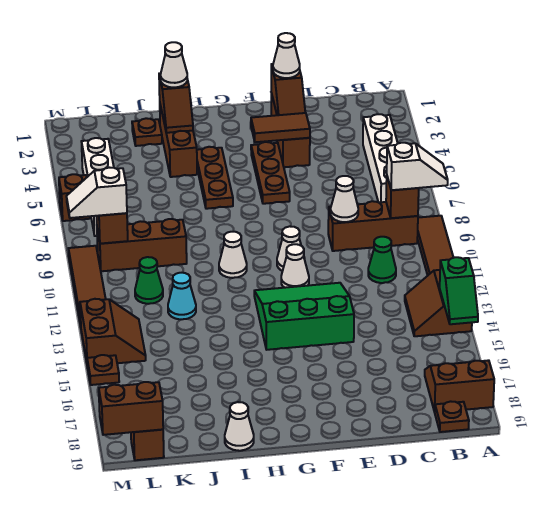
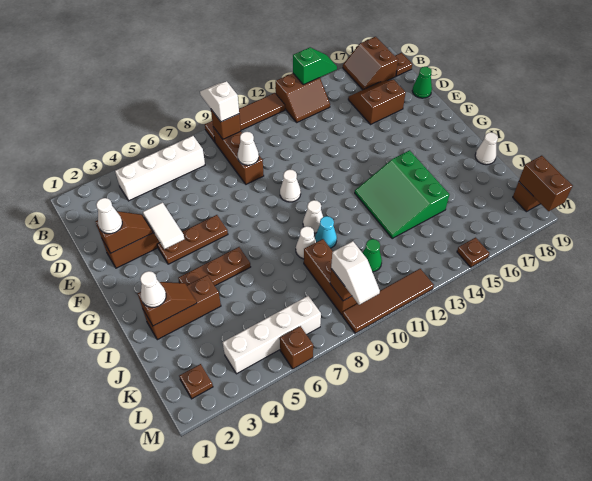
green 1x1 cone [368,237,396,283] -> green 1x1 cone moved to [412,67,432,98]
brown 1x2 tile [251,113,310,142] -> white 1x2 tile [143,203,184,249]
green 3x3 slope [254,283,354,350] -> green 3x3 slope moved to [355,150,449,239]
white 1x1 cone [281,244,309,288] -> white 1x1 cone moved to [296,226,316,259]
brown 1x1 plate [132,118,162,146] -> brown 1x1 plate moved to [179,364,213,399]
cyan 1x1 cone [168,273,196,319] -> cyan 1x1 cone moved to [315,216,337,248]
brown 2x2 slope [80,299,146,363] -> brown 2x2 slope moved to [348,80,406,124]

